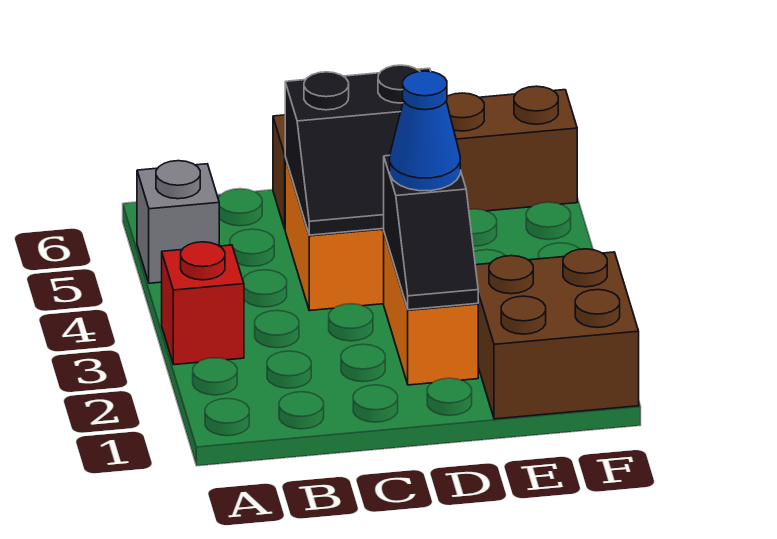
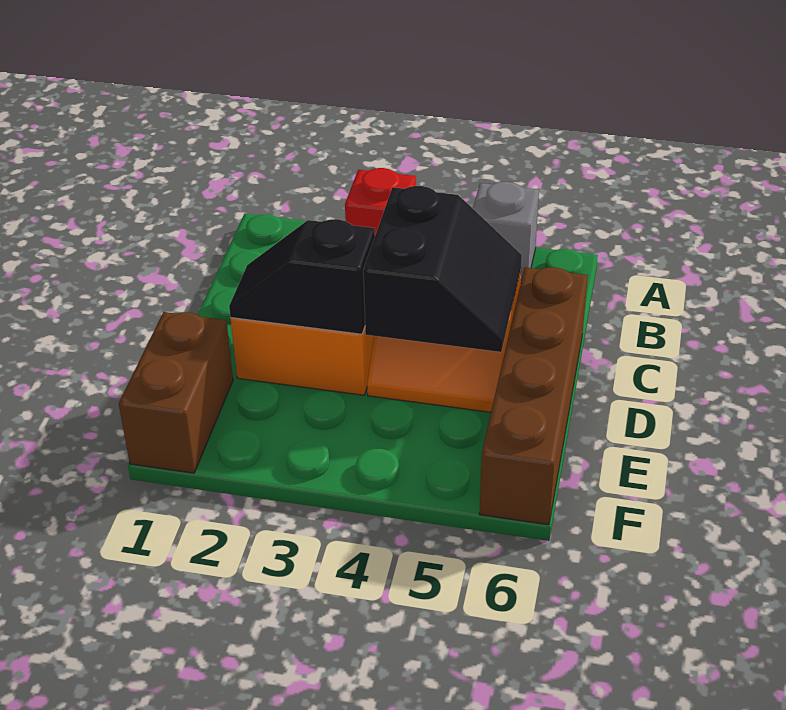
black 2x2 slope [285,65,431,235] -> black 2x2 slope turned to [363,186,522,352]
blue 1x1 cone [390,71,460,191] -> none
brown 2x2 brick [475,249,639,419] -> brown 1x2 brick [119,312,233,473]

